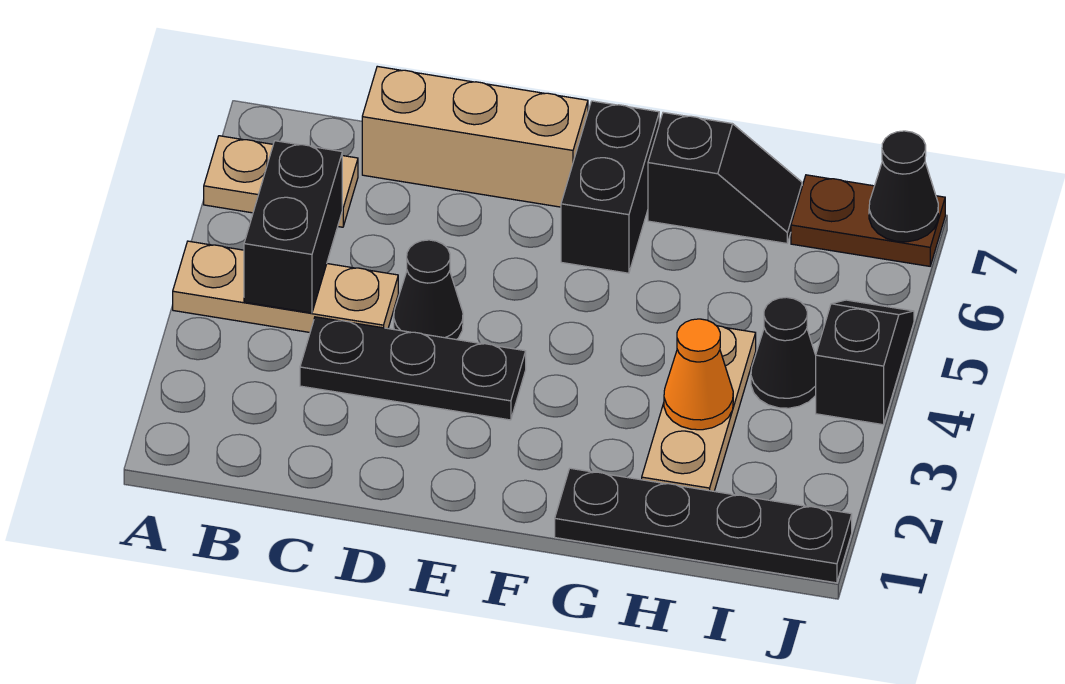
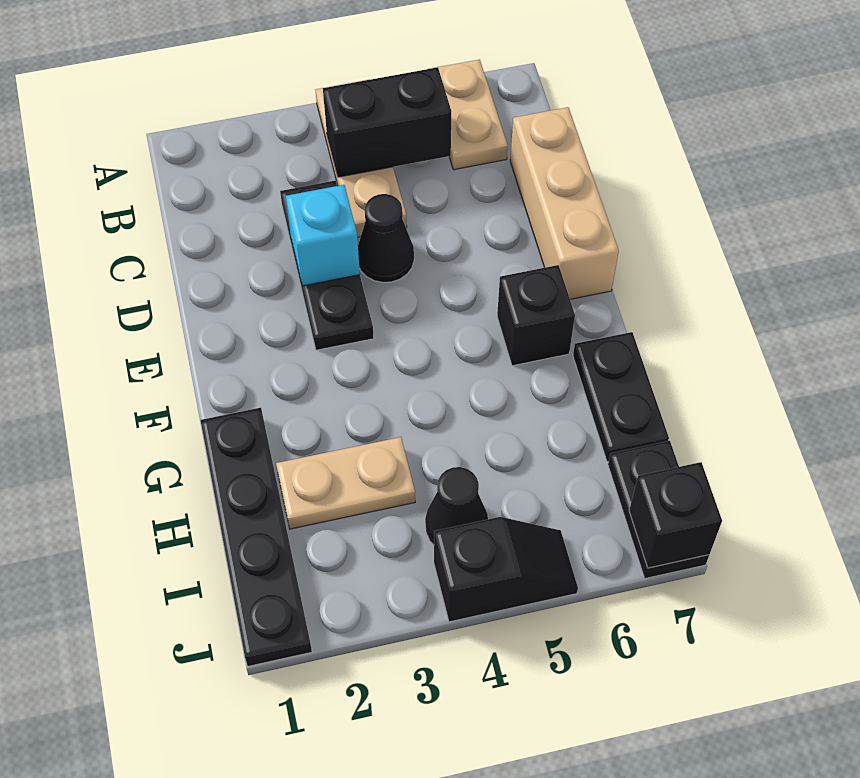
none -> cyan 1x1 brick [286,185,360,286]
black 1x2 brick [561,101,659,273] -> black 1x1 brick [497,265,575,366]
black 1x2 slope [648,112,802,243] -> black 1x2 plate [573,332,669,462]
tan 1x3 plate [642,326,756,491] -> tan 1x2 plate [276,437,415,529]
orange 1x1 cone [664,319,733,430] -> none
brown 1x2 plate [791,175,945,266] -> black 1x2 plate [608,441,709,578]
black 1x1 cone [869,131,938,242] -> black 1x1 brick [629,462,722,568]

